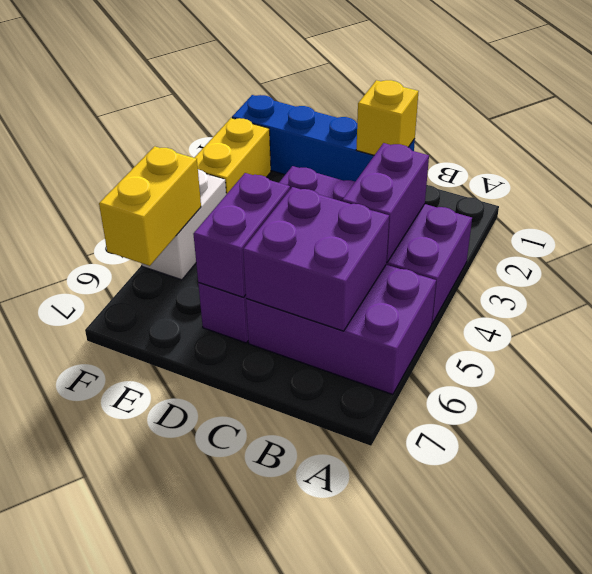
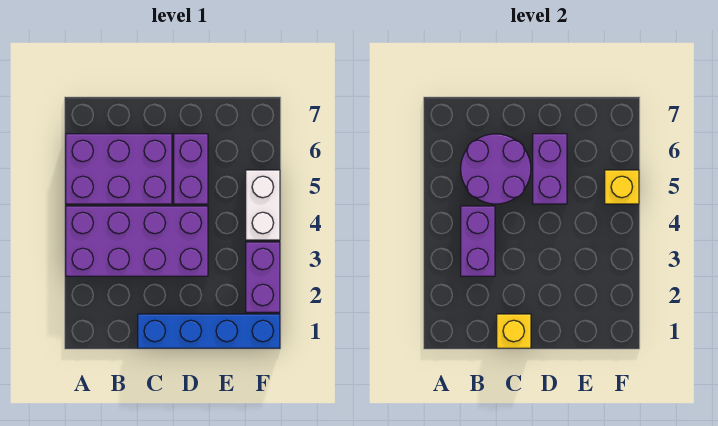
purple 2x2 brick [243,187,389,331] -> purple 2x2 round brick [461,134,531,204]
yellow 1x2 brick [194,118,271,194] -> purple 1x2 brick [246,242,280,312]
yellow 1x2 brick [99,146,201,266] -> yellow 1x1 brick [605,170,639,204]

